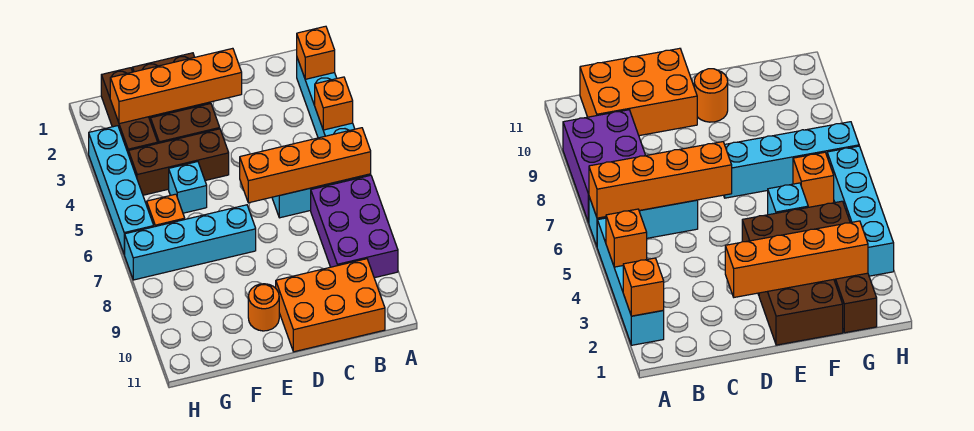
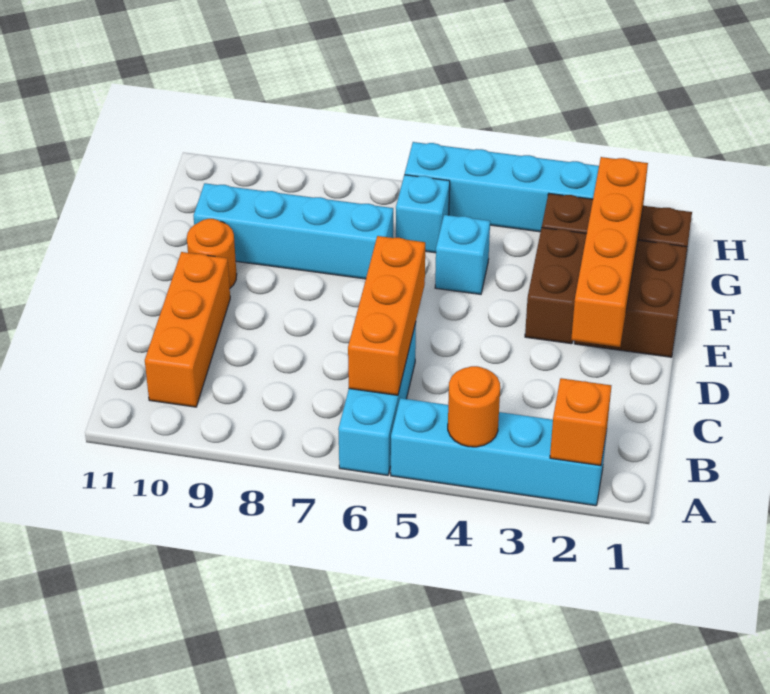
orange 1x1 brick [315,77,353,130] -> orange 1x1 round brick [448,366,500,447]
orange 1x4 brick [240,128,371,203] -> orange 1x3 brick [348,236,425,395]
purple 2x3 brick [311,175,398,278] -> none
orange 2x3 brick [276,259,385,352] -> orange 1x3 brick [145,252,230,407]
brown 1x3 brick [129,129,229,195] -> none
cyan 1x4 brick [124,205,256,280] -> cyan 1x4 brick turned to [194,183,393,279]
orange 1x1 brick [147,194,185,227] -> cyan 1x1 brick [396,175,450,253]

